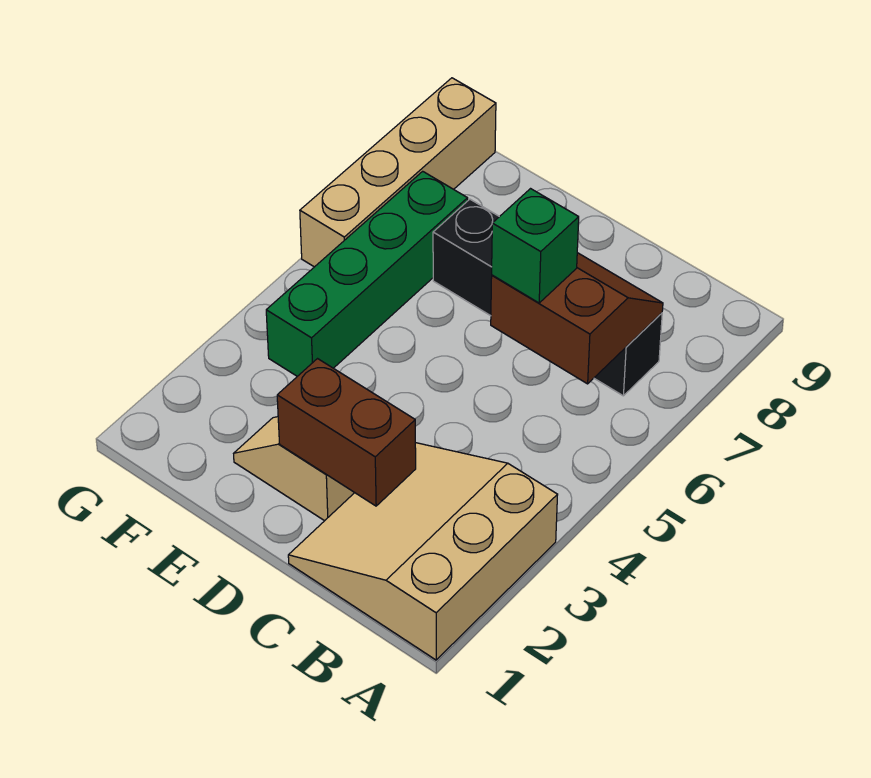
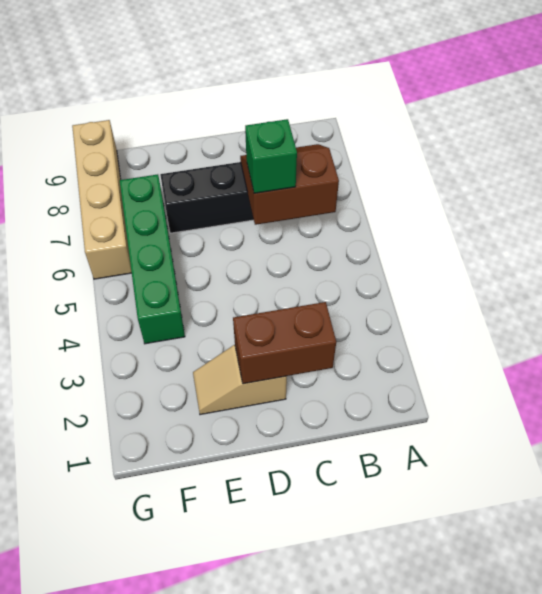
tan 3x3 slope [288,443,558,660] -> none

